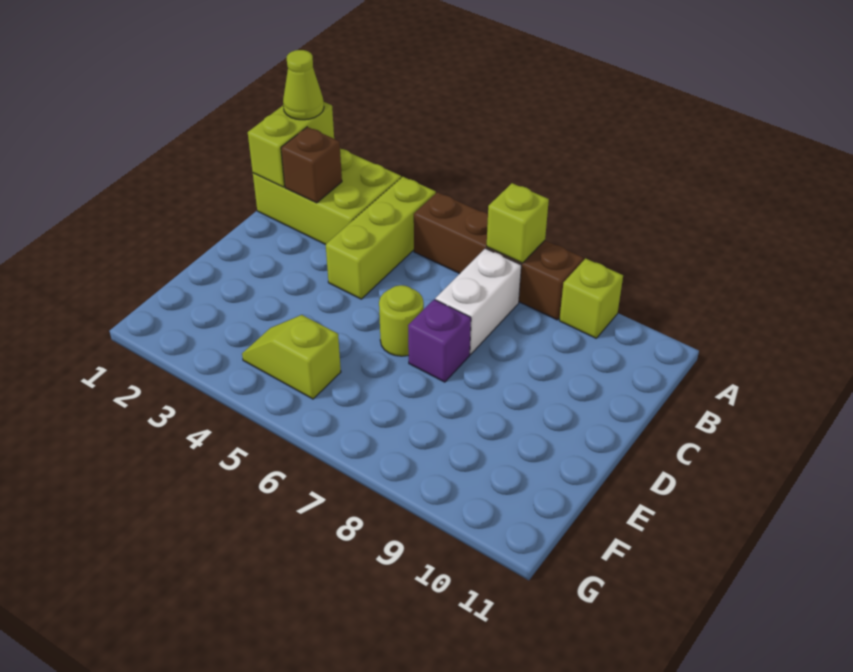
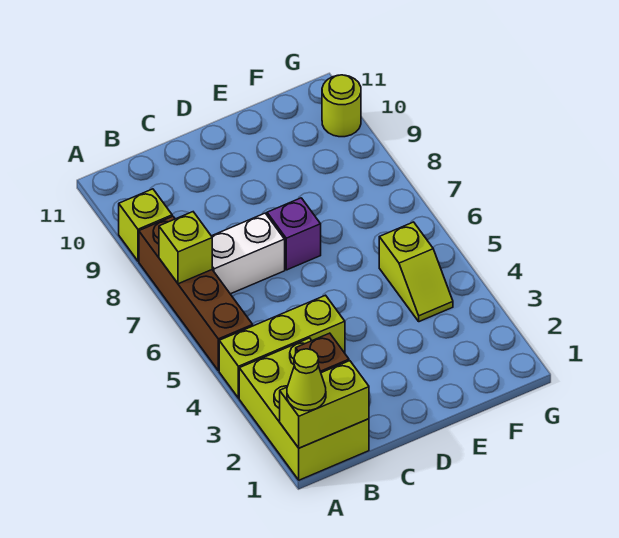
lime 1x1 round brick [379,285,424,356] -> lime 1x1 round brick moved to [322,75,361,137]

